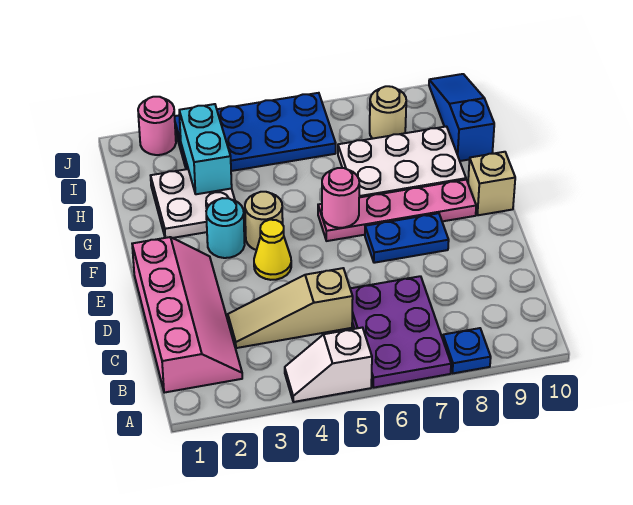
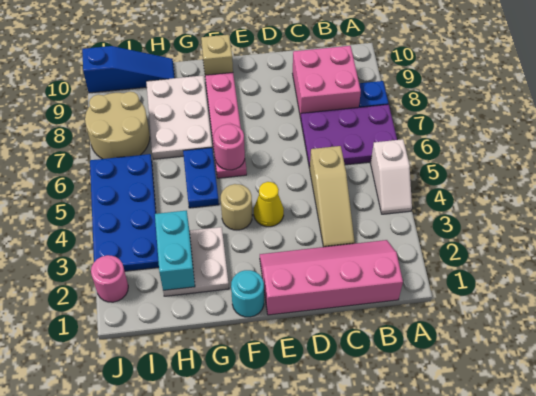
none -> pink 2x2 brick [293,46,361,118]
blue 1x2 plate [365,213,449,263] -> blue 1x2 plate moved to [183,148,219,208]
cyan 1x1 round brick [206,198,245,258] -> cyan 1x1 round brick moved to [231,270,264,317]
cyan 1x2 brick [179,104,232,194] -> cyan 1x2 brick turned to [155,211,195,290]
blue 1x3 slope [429,74,494,161] -> blue 1x3 slope turned to [82,46,174,93]
tan 1x1 round brick [370,86,406,139] -> tan 2x2 round brick [85,92,150,159]

